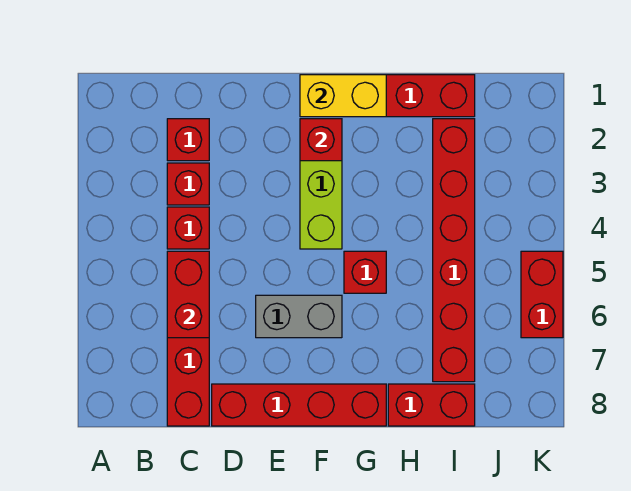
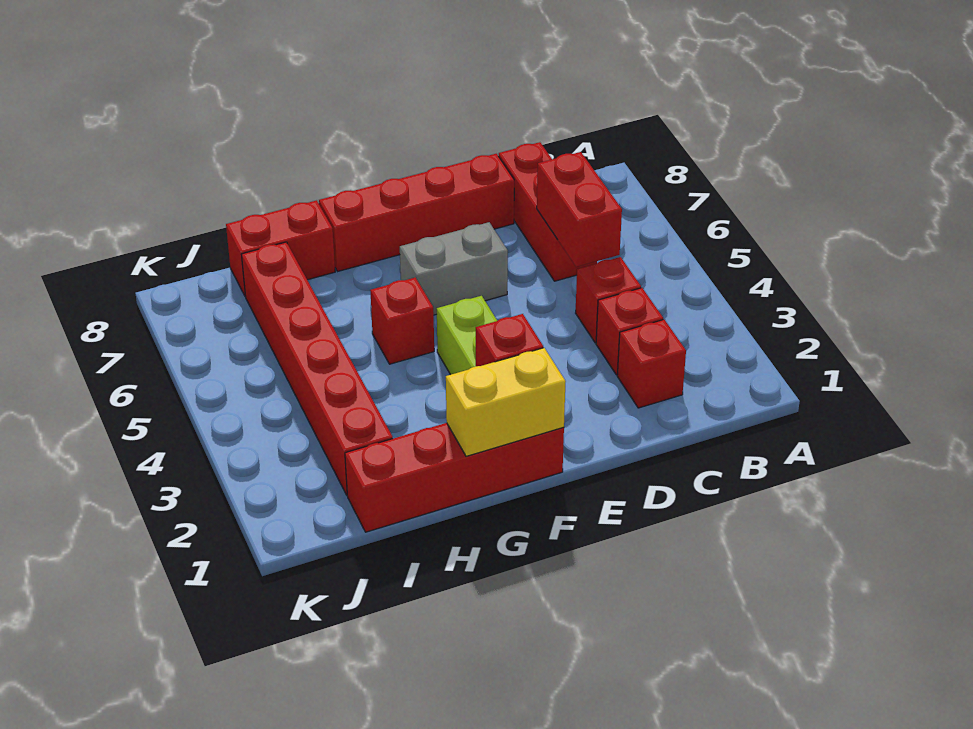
red 1x2 brick [521,251,563,338] -> none

